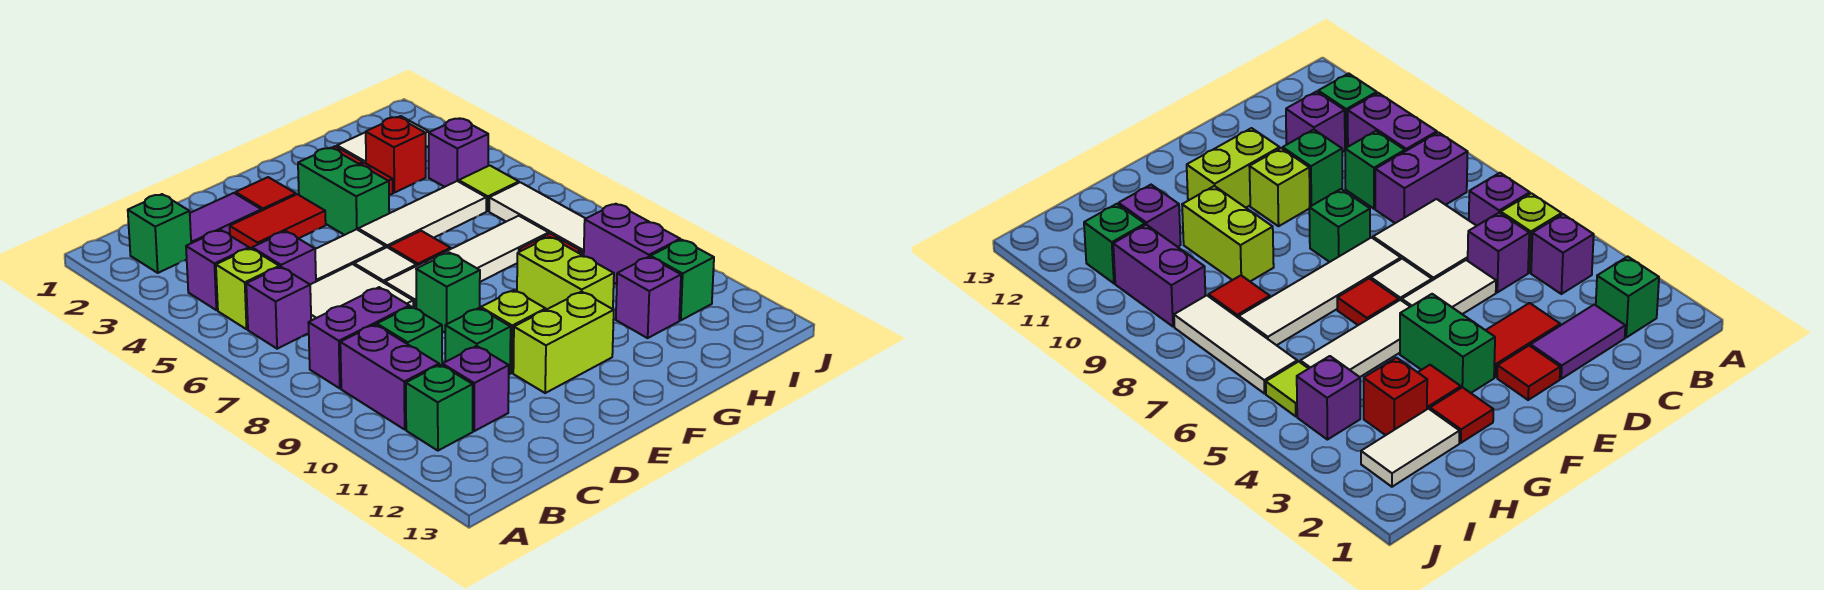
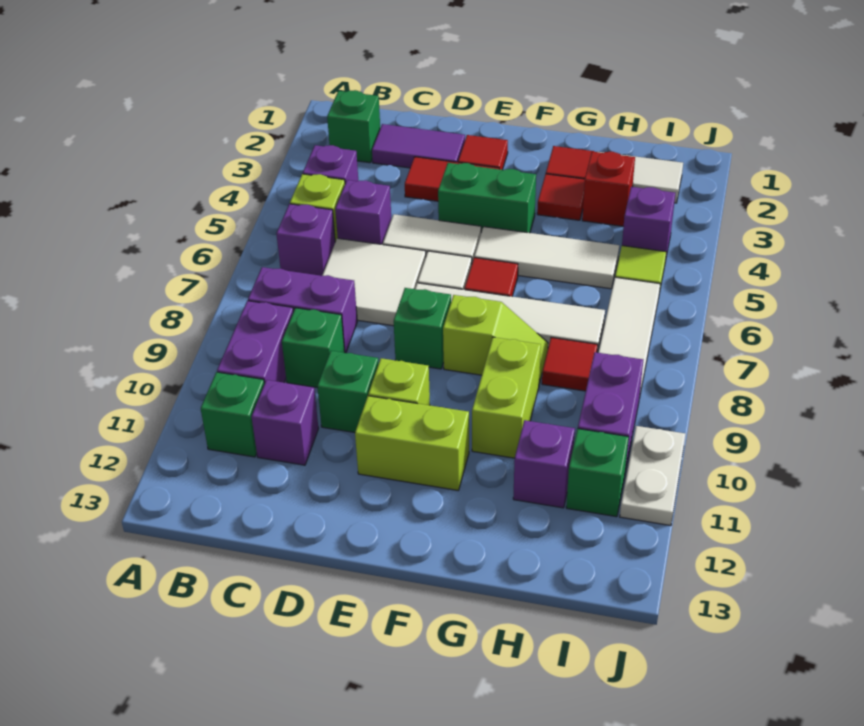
green 1x2 brick [298,148,389,235] -> green 1x2 brick turned to [438,163,536,233]
none -> lime 1x2 slope [443,295,548,384]
none -> white 1x2 plate [620,426,685,526]

